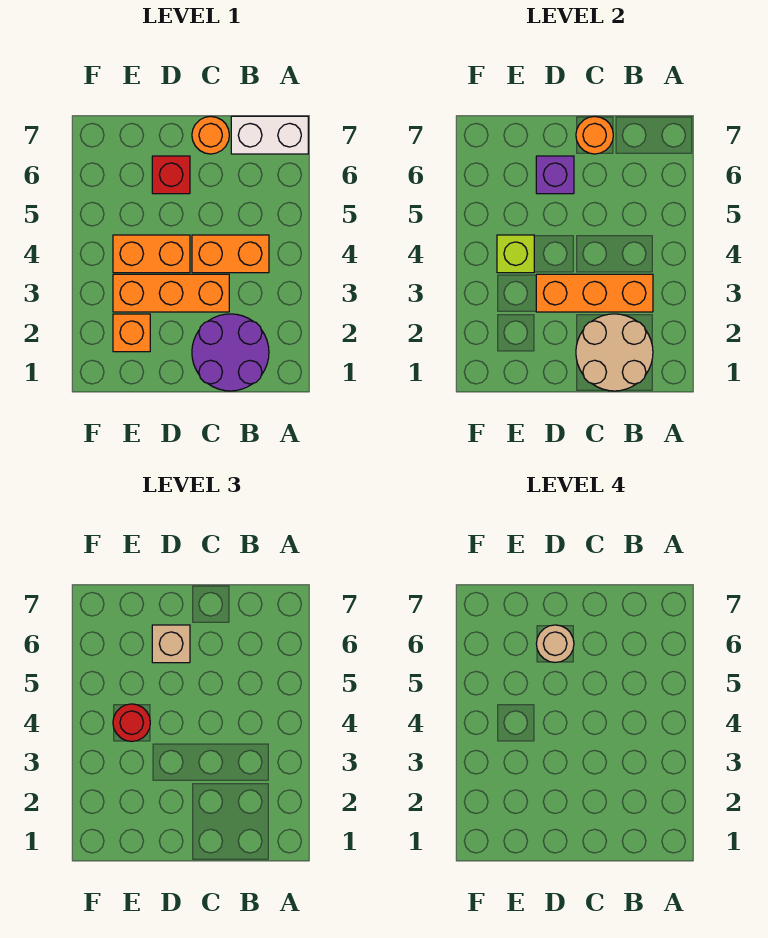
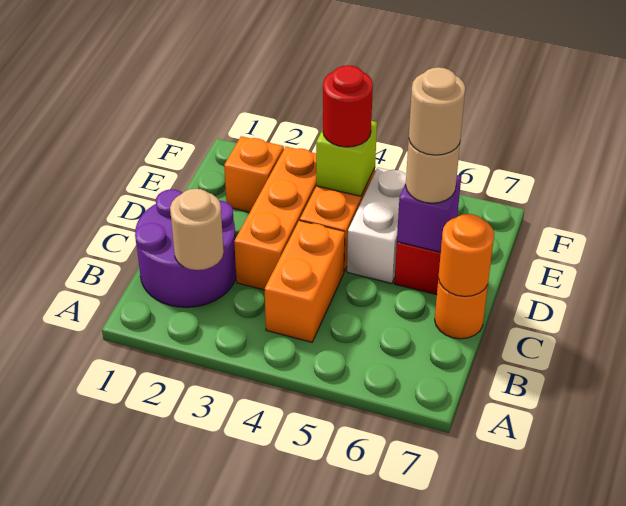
white 1x2 brick [231,116,308,154] -> white 1x2 brick moved to [347,168,406,283]
tan 2x2 round brick [576,314,653,391] -> tan 1x1 round brick [170,189,224,270]
orange 1x3 brick [536,274,653,312] -> none
tan 1x1 brick [152,625,190,663] -> tan 1x1 round brick [406,140,460,203]

